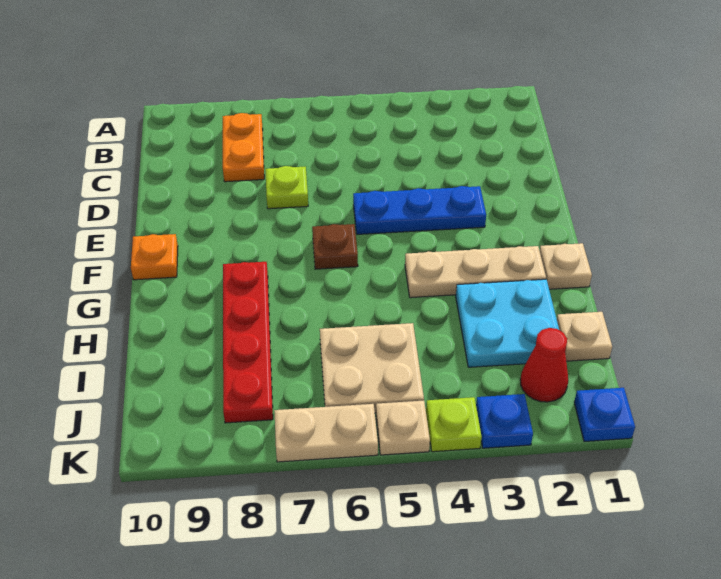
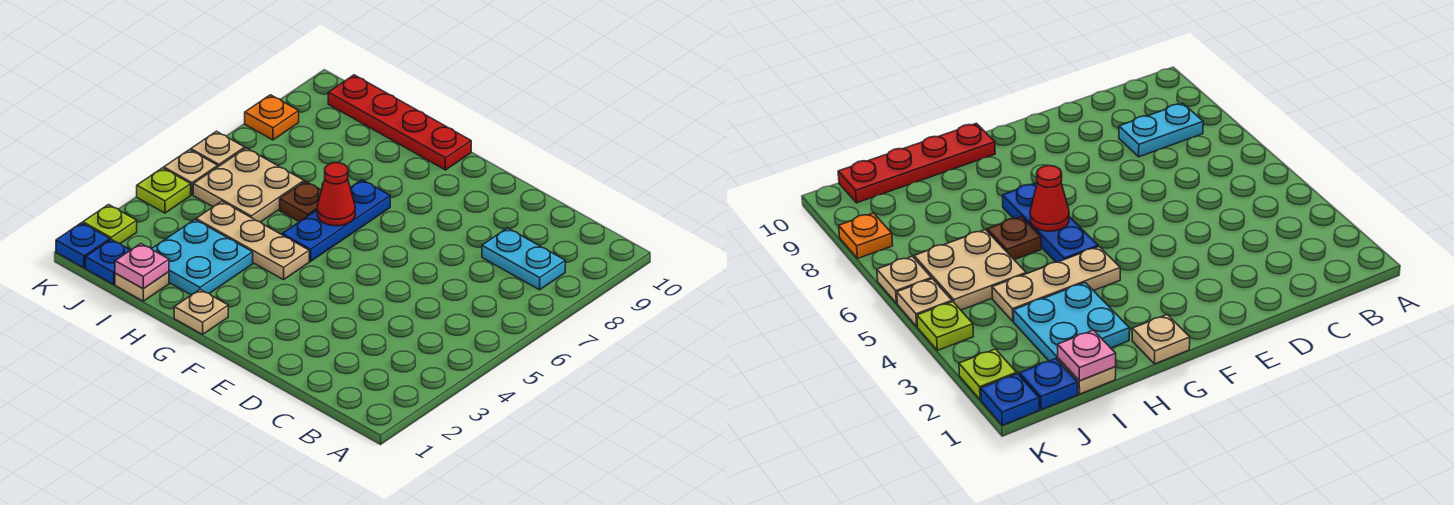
orange 1x2 plate [223,113,264,182] -> cyan 1x2 plate [482,228,565,290]
lime 1x1 plate [265,166,308,209] -> lime 1x1 plate moved to [83,205,137,244]
blue 1x3 plate [353,186,486,234] -> blue 1x3 plate moved to [282,180,390,261]
brown 1x1 plate [312,224,358,269] -> brown 1x1 plate moved to [280,181,322,222]
orange 1x1 plate [131,234,178,280] -> orange 1x1 plate moved to [245,95,299,140]
tan 1x3 plate [405,246,546,298] -> tan 1x3 plate turned to [196,201,309,280]
red 1x4 plate [223,262,273,423] -> red 1x4 plate moved to [328,75,471,170]
none -> pink 1x1 plate [115,244,169,288]
red 1x1 cone [520,328,568,402] -> red 1x1 cone moved to [317,163,355,226]
blue 1x1 plate [476,394,533,448] -> blue 1x1 plate moved to [86,239,130,284]
tan 1x2 plate [274,404,378,462] -> tan 1x1 plate [191,131,245,167]

